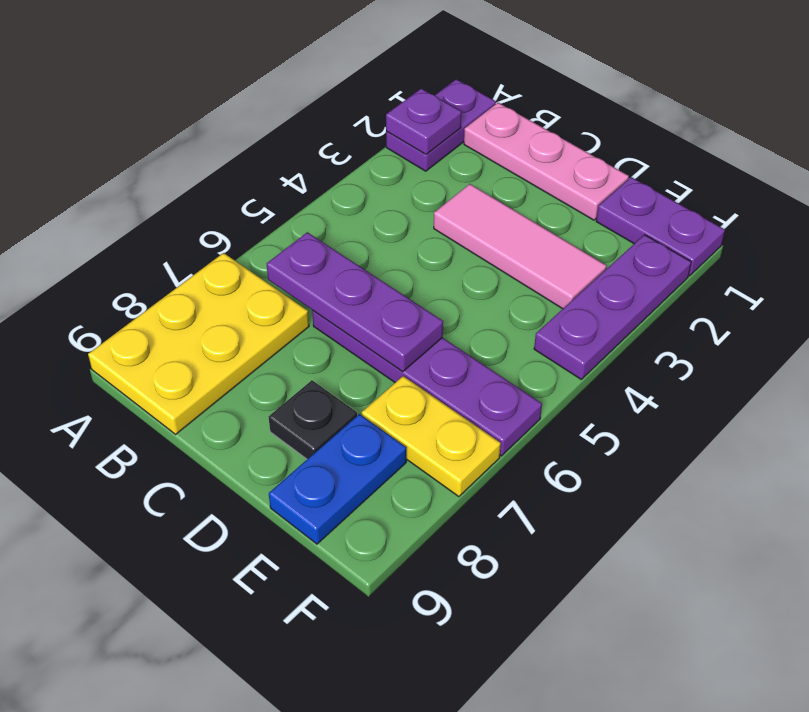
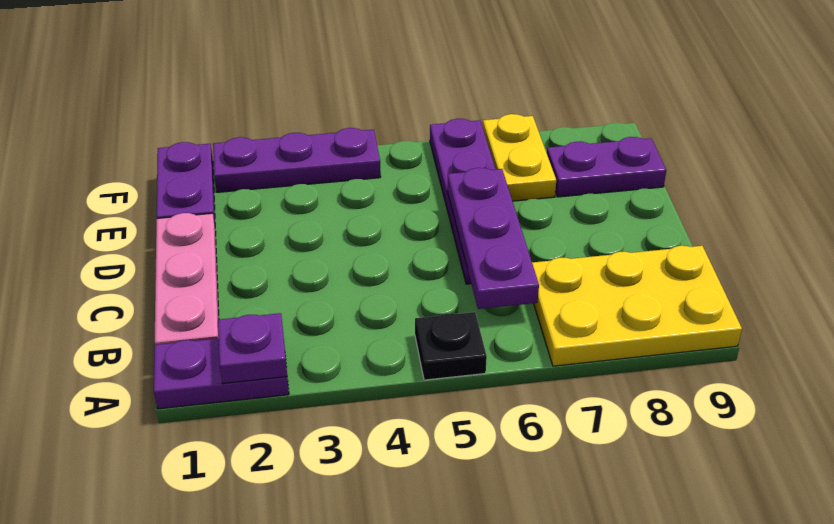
pink 1x3 tile [434,184,607,309] -> none
black 1x1 plate [269,380,357,459] -> black 1x1 plate moved to [415,312,487,380]
blue 1x2 plate [269,414,406,544] -> purple 1x2 plate [547,137,666,197]

